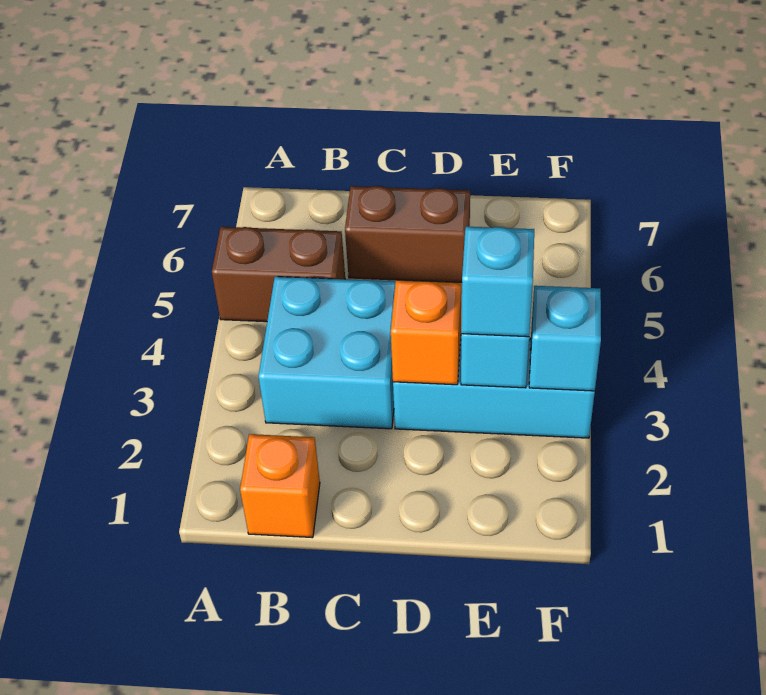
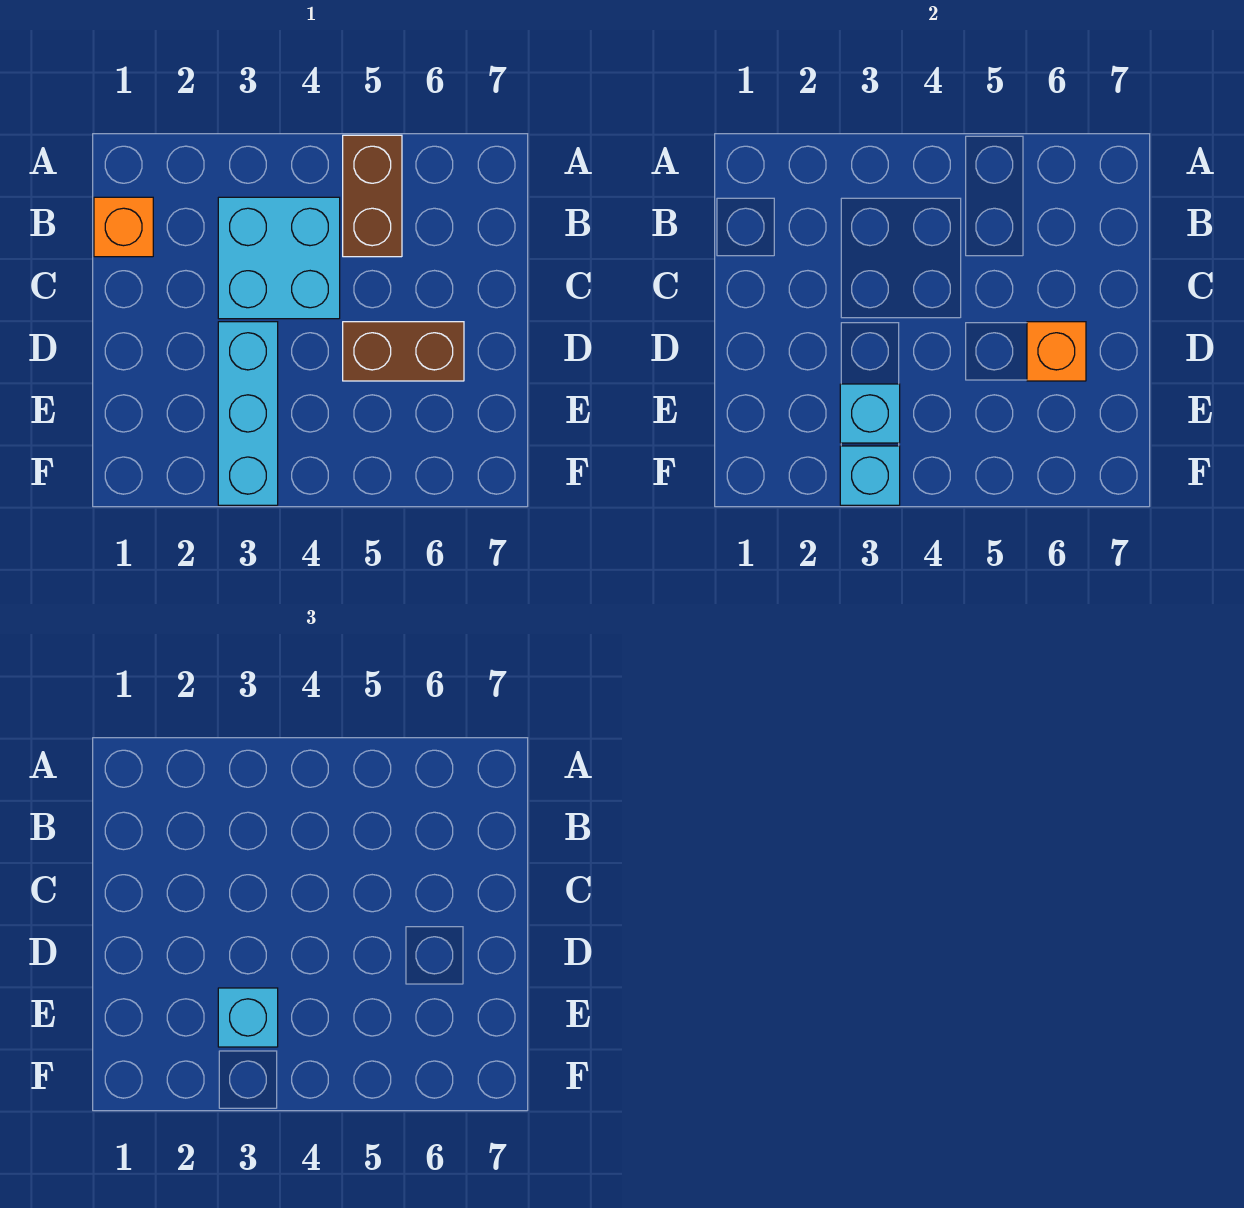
brown 1x2 brick [345,186,470,282] -> brown 1x2 brick turned to [343,322,464,381]
orange 1x1 brick [391,280,461,385] -> orange 1x1 brick moved to [1027,322,1086,381]

